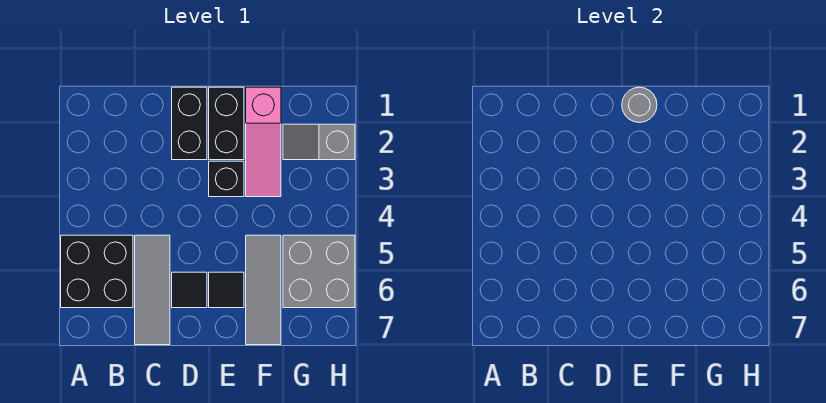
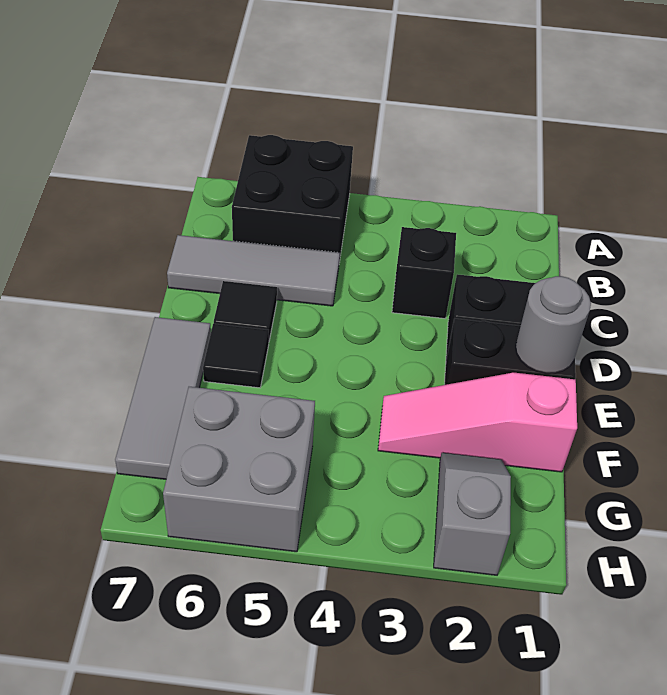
black 1x1 brick [209,161,244,197] -> black 1x1 brick moved to [392,227,456,318]
grey 1x3 tile [246,235,281,345] -> grey 1x3 tile turned to [115,317,211,479]

